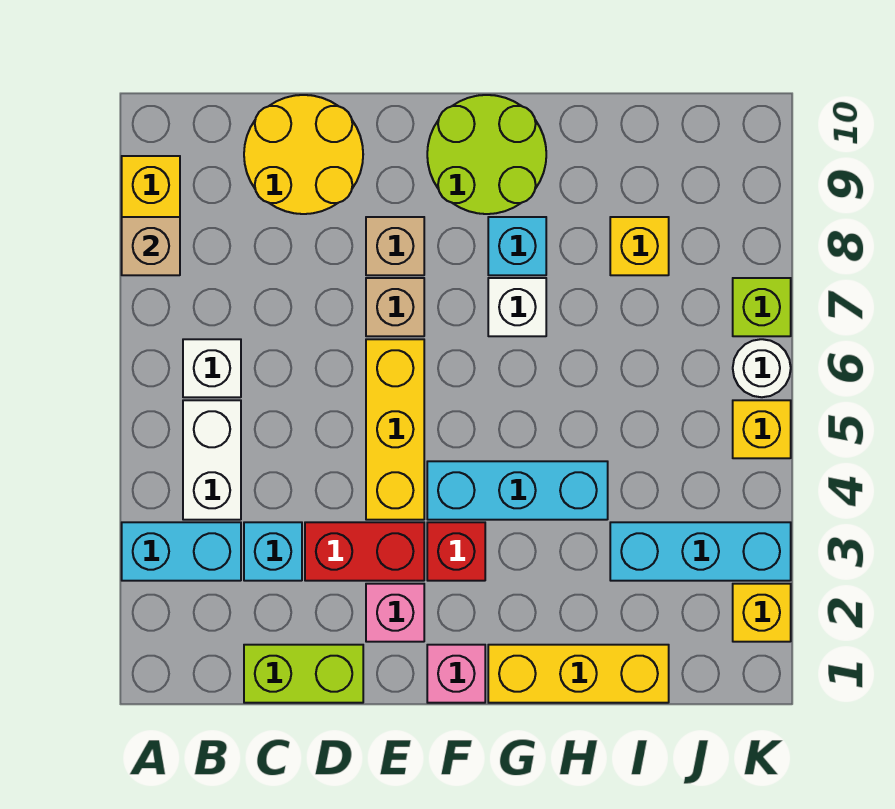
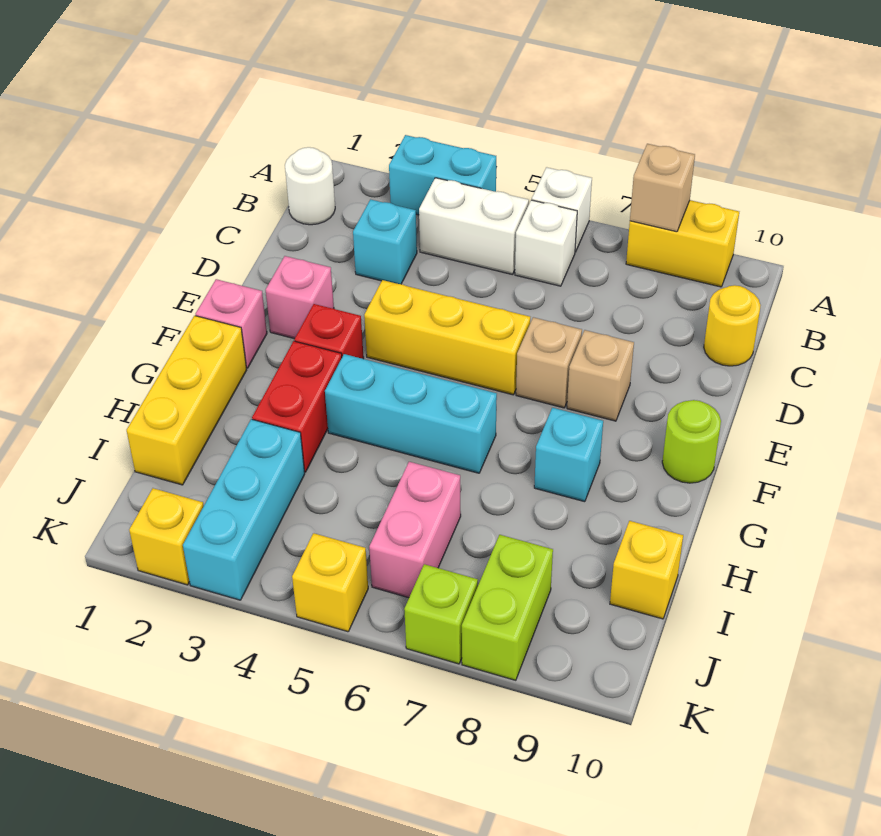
cyan 1x2 brick [122,522,241,581] -> cyan 1x2 brick turned to [389,135,496,215]
lime 1x2 brick [244,645,363,703] -> lime 1x2 brick moved to [462,535,553,680]
yellow 2x2 round brick [244,95,363,214] -> yellow 1x1 round brick [704,285,761,366]
red 1x2 brick [305,522,424,581] -> red 1x2 brick moved to [252,341,342,472]
cyan 1x3 brick [427,461,608,520] -> cyan 1x3 brick turned to [325,354,497,473]
lime 2x2 round brick [427,95,546,214] -> lime 1x1 round brick [662,400,721,483]
white 1x1 brick [488,278,546,336] -> white 1x1 brick moved to [532,167,592,252]
none -> pink 1x2 brick [369,462,461,598]
yellow 1x1 brick [610,217,669,275] -> yellow 1x1 brick moved to [610,521,683,619]
white 1x1 round brick [733,339,791,397] -> white 1x1 round brick moved to [285,147,335,225]

